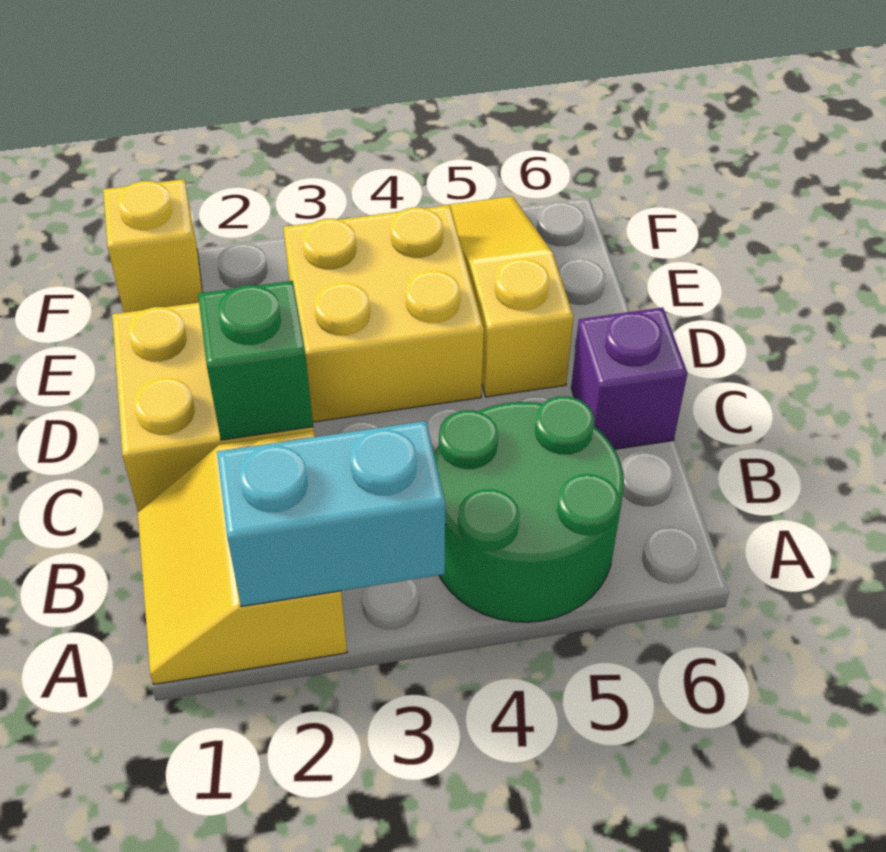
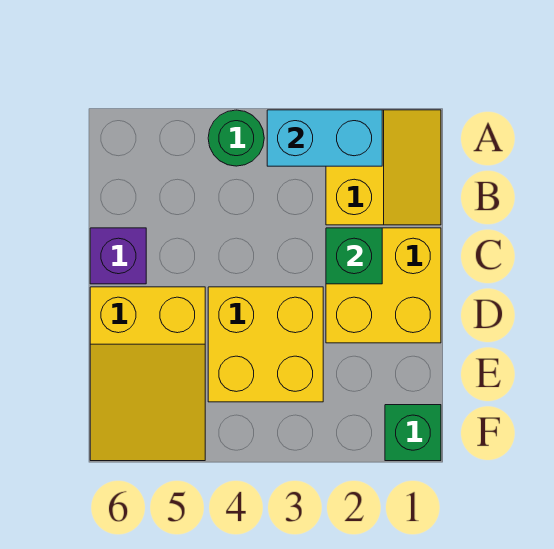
green 2x2 round brick [434,396,624,622] -> green 1x1 round brick [208,110,264,166]
yellow 1x3 slope [441,196,573,397] -> yellow 2x3 slope [90,287,205,461]
yellow 1x1 brick [103,179,203,313] -> green 1x1 brick [385,405,441,461]

